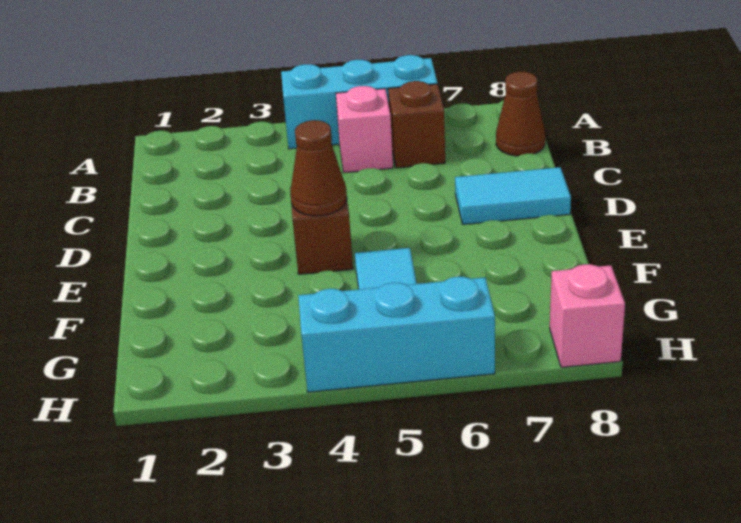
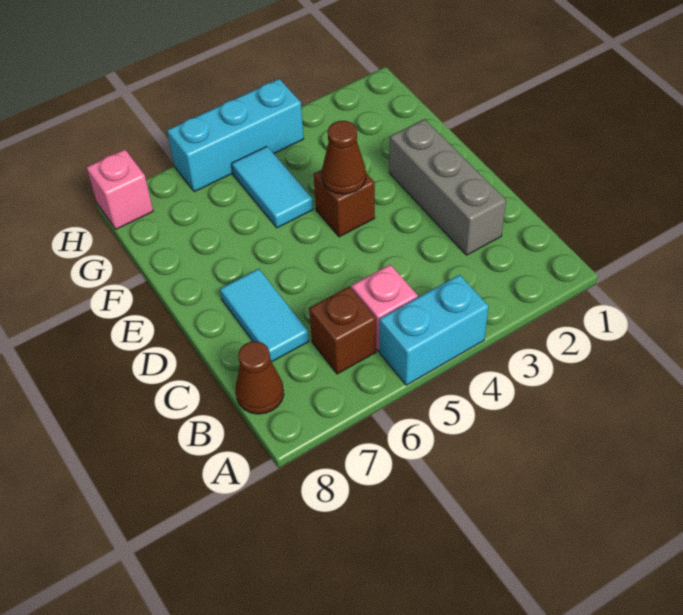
cyan 1x3 brick [281,55,437,149] -> cyan 1x2 brick [379,275,489,385]
none -> grey 1x3 brick [389,119,506,255]
cyan 1x2 tile [455,167,571,224] -> cyan 1x2 tile turned to [220,269,309,362]

